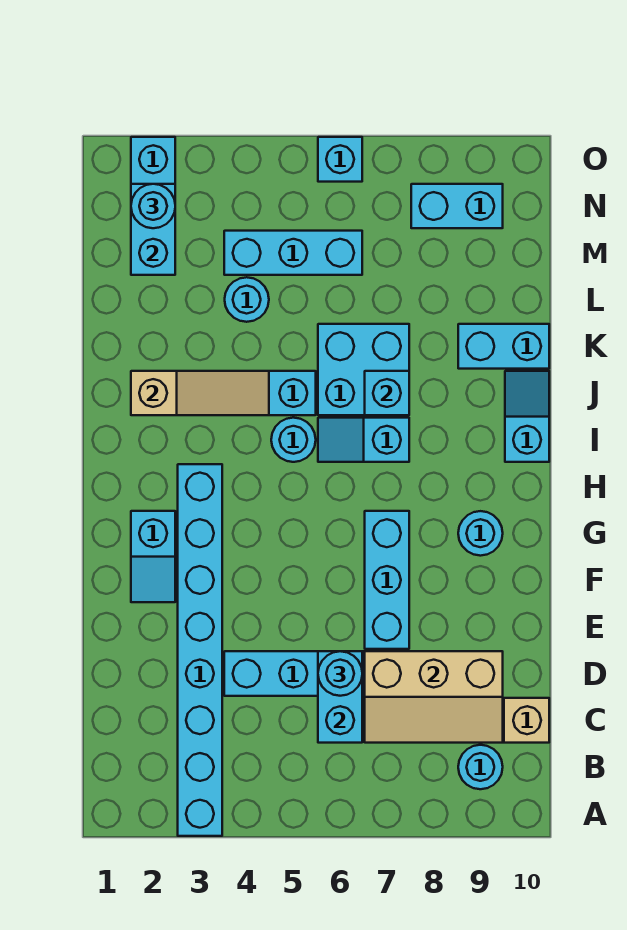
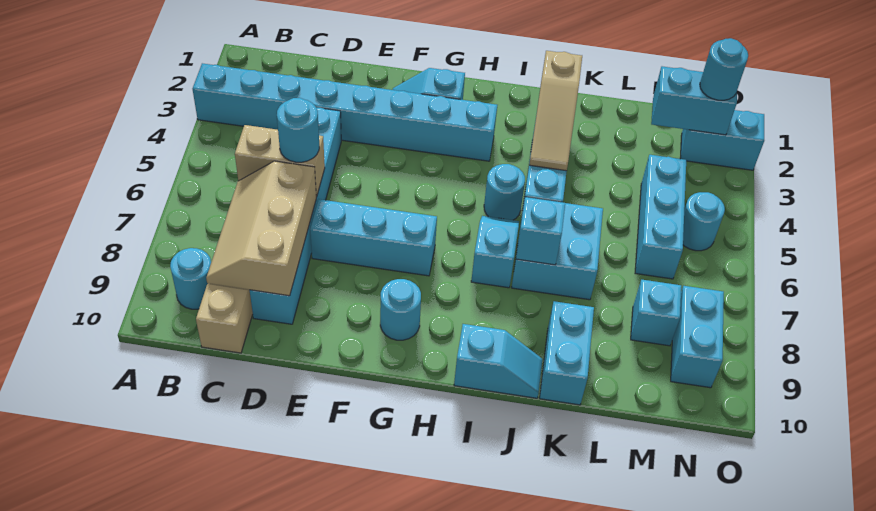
cyan 1x2 brick [318,651,362,743] -> tan 1x2 brick [235,125,325,197]
cyan 1x1 round brick [225,277,269,322] -> cyan 1x1 round brick moved to [683,192,725,251]
cyan 1x1 brick [318,137,362,182] -> cyan 1x1 brick moved to [631,280,681,346]

